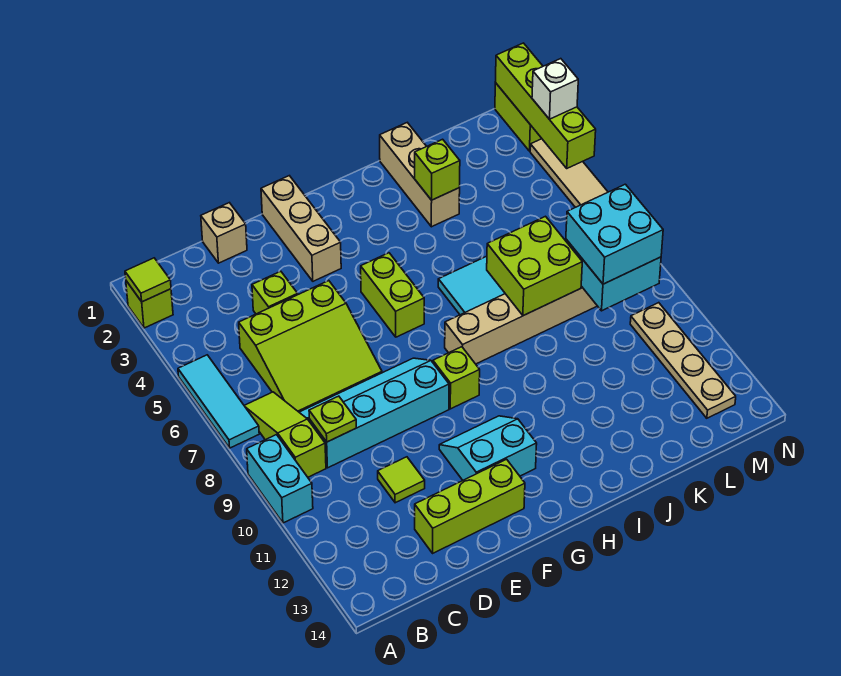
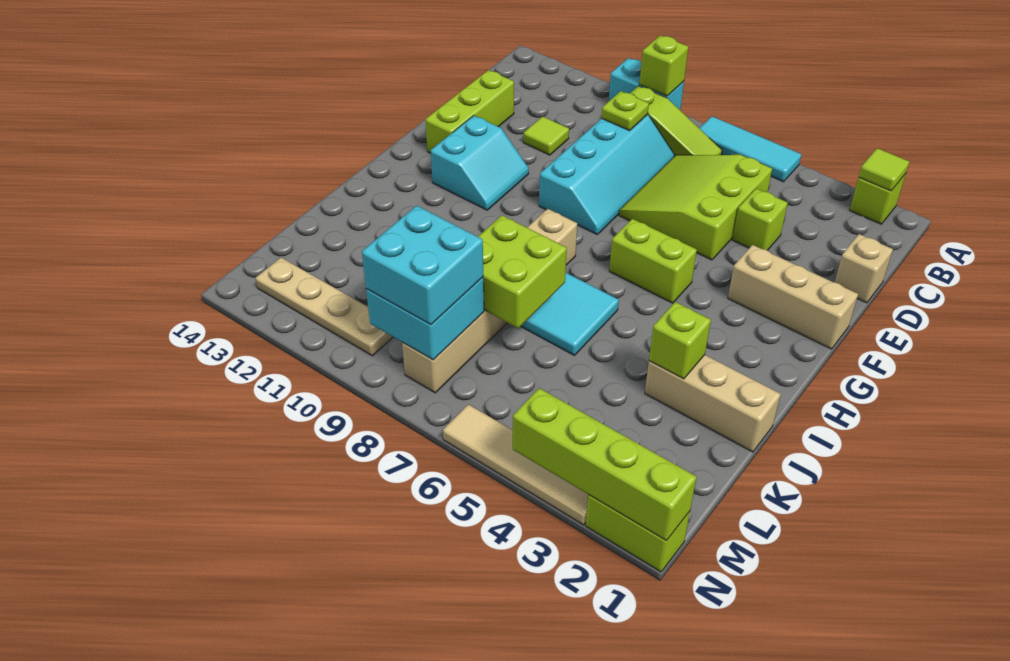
lime 1x1 brick [433,347,480,409] -> lime 1x1 brick moved to [639,35,688,96]
white 1x1 brick [532,59,578,119] -> none

